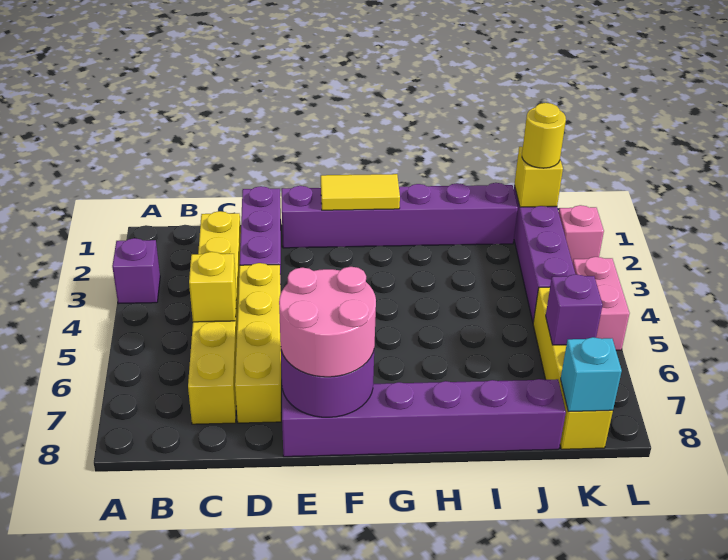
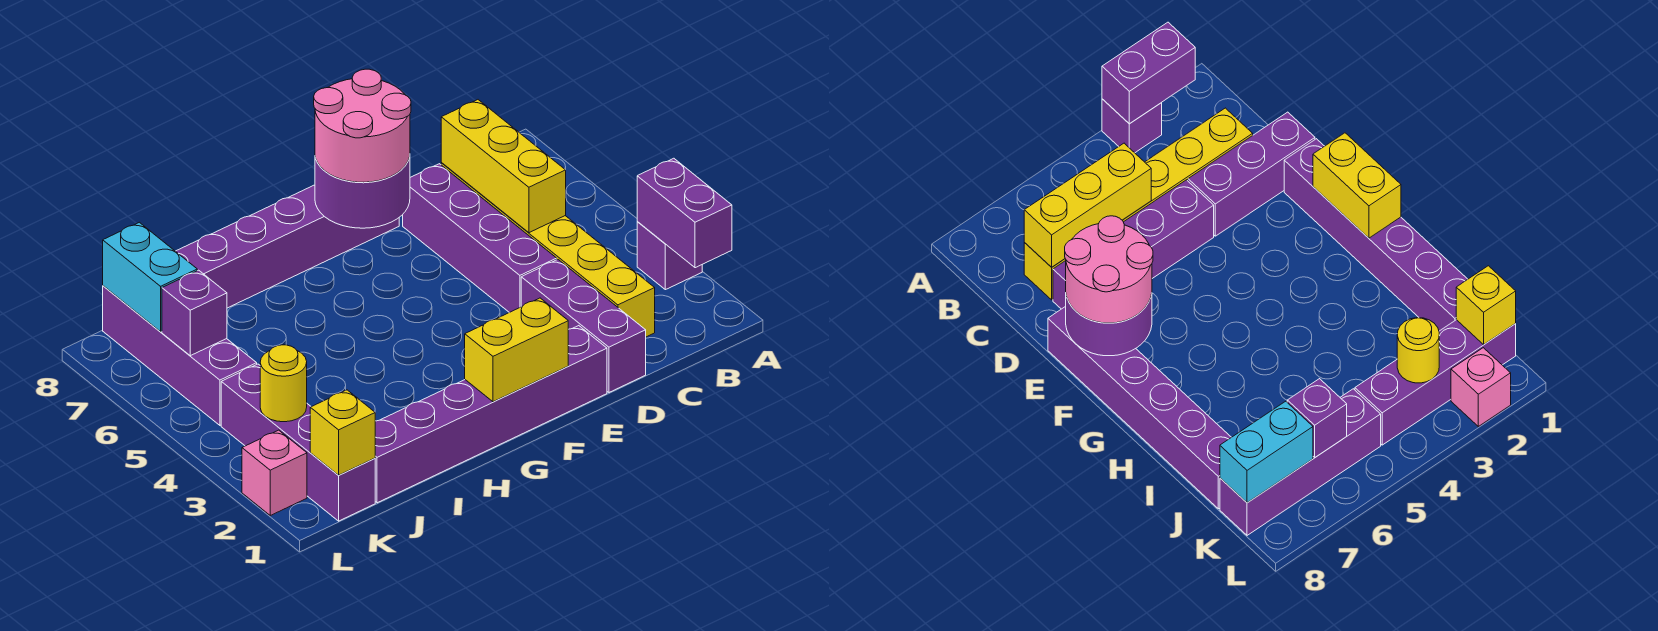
none -> purple 1x2 brick [637,158,732,268]
yellow 1x1 brick [189,252,236,322] -> yellow 1x3 brick [441,100,566,233]
yellow 1x4 brick [235,263,281,423] -> purple 1x4 brick [403,164,557,313]
yellow 1x2 tile [321,174,400,210] -> yellow 1x2 brick [465,298,568,402]
yellow 1x1 round brick [522,103,566,168] -> yellow 1x1 round brick moved to [260,345,307,422]
yellow 1x4 brick [533,287,613,449] -> purple 1x4 brick [103,286,257,425]
cyan 1x1 brick [561,337,622,412] -> cyan 1x2 brick [103,222,197,332]
pink 1x2 brick [573,257,630,350] -> none

